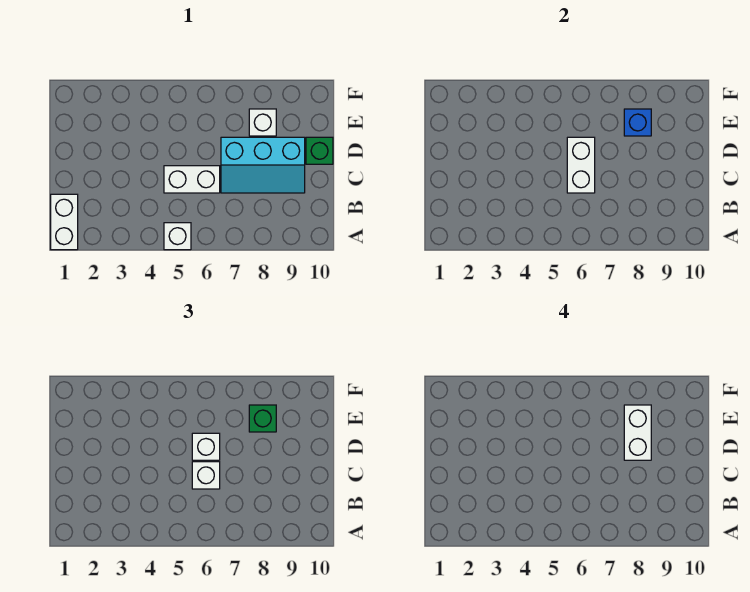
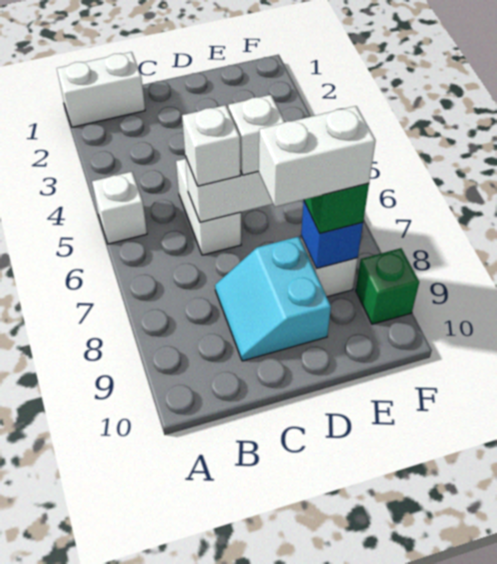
cyan 2x3 slope [221,137,305,193] -> cyan 2x2 slope [215,237,331,361]
green 1x1 brick [306,137,333,164] -> green 1x1 brick moved to [356,248,419,324]

